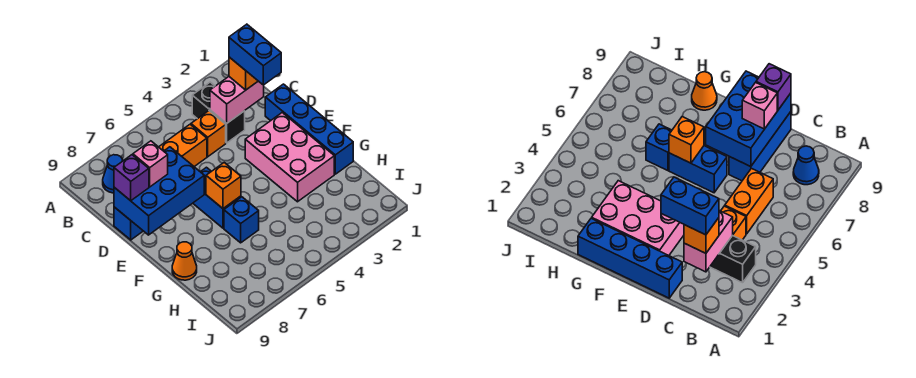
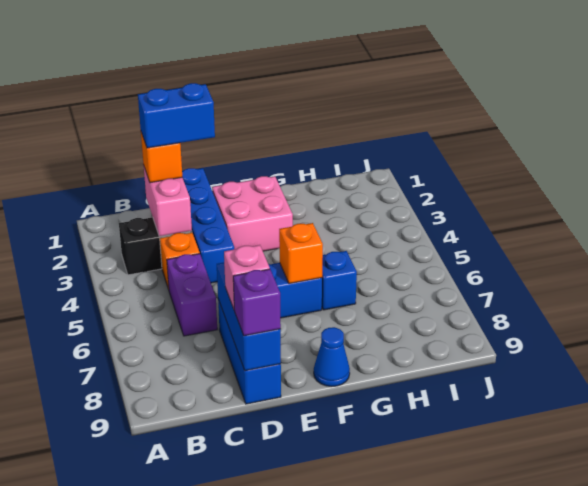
blue 1x1 cone [103,155,123,193] -> blue 1x1 cone moved to [314,327,350,387]
orange 1x2 brick [159,125,207,167] -> purple 1x2 brick [167,254,217,336]
blue 1x4 brick [265,84,353,174] -> blue 1x4 brick turned to [182,168,234,283]
blue 2x3 brick [114,147,204,235] -> blue 1x3 brick [217,263,281,371]
pink 2x3 brick [245,113,334,202] -> pink 2x2 brick [212,176,293,251]
orange 1x1 cone [172,242,197,280] -> none

